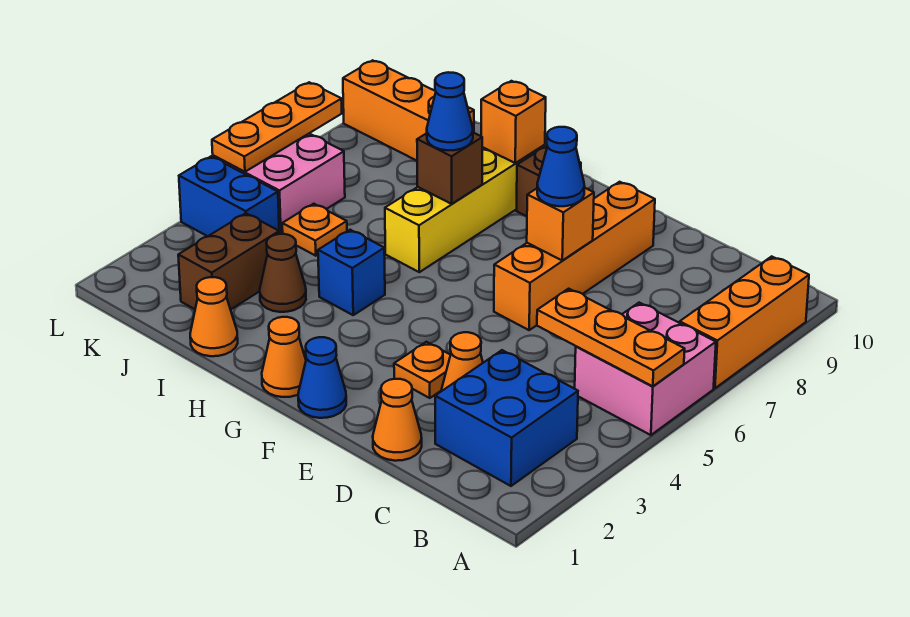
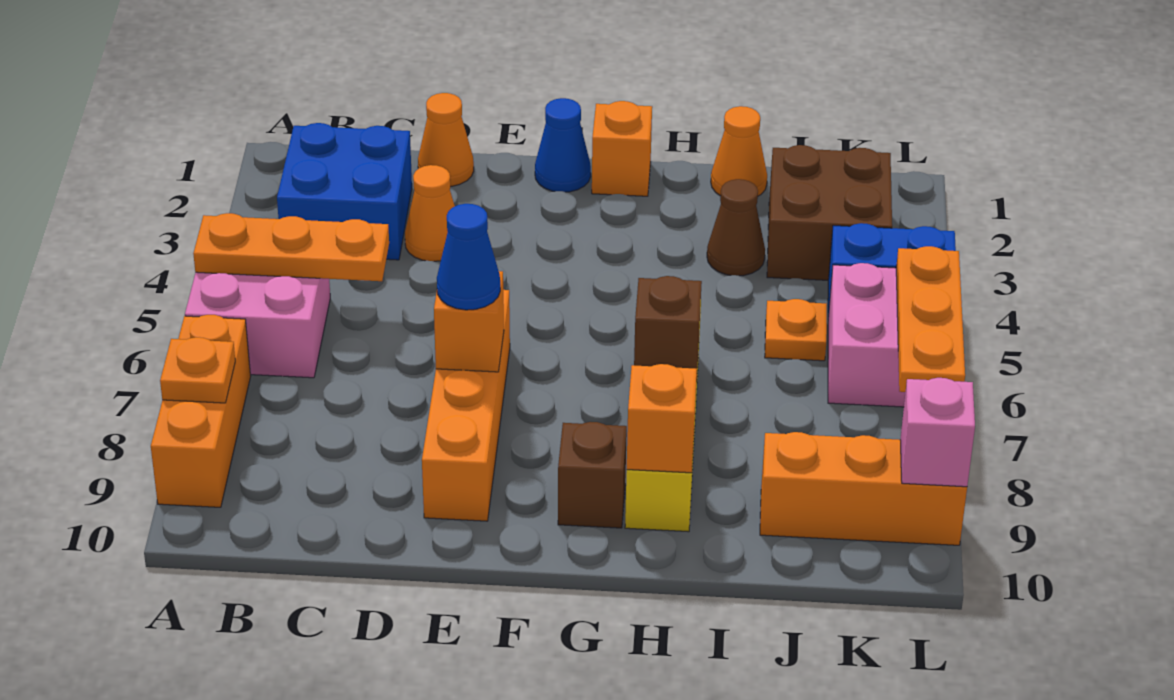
orange 1x1 plate [394,342,450,398] -> orange 1x1 plate moved to [160,337,235,403]
orange 1x1 cone [262,317,306,397] -> orange 1x1 brick [592,101,652,196]
blue 1x1 brick [318,230,385,315] -> none
blue 1x1 cone [427,72,473,150] -> none
brown 1x2 brick [178,213,279,310] -> brown 2x2 brick [767,145,892,280]
none -> pink 1x1 brick [900,378,975,487]

